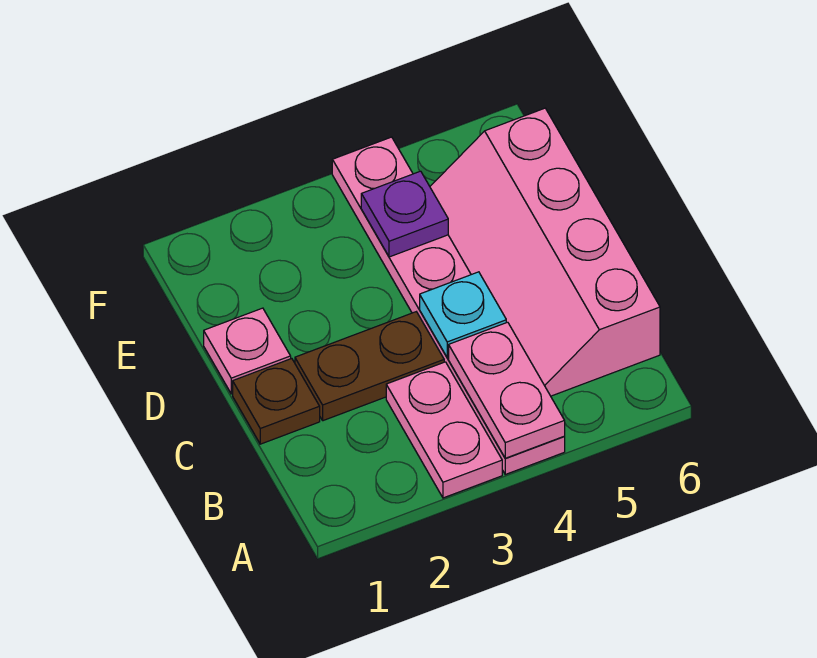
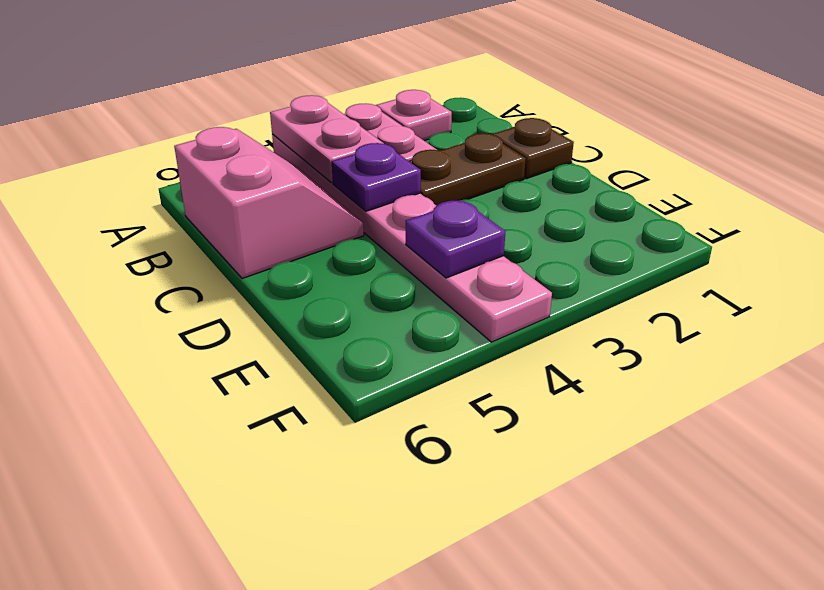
pink 2x4 slope [430,108,660,396] -> pink 2x2 slope [174,127,364,278]
cyan 1x1 plate [420,272,506,358] -> purple 1x1 plate [332,143,421,211]
pink 1x1 plate [204,308,291,394] -> pink 1x1 plate moved to [376,90,452,141]

